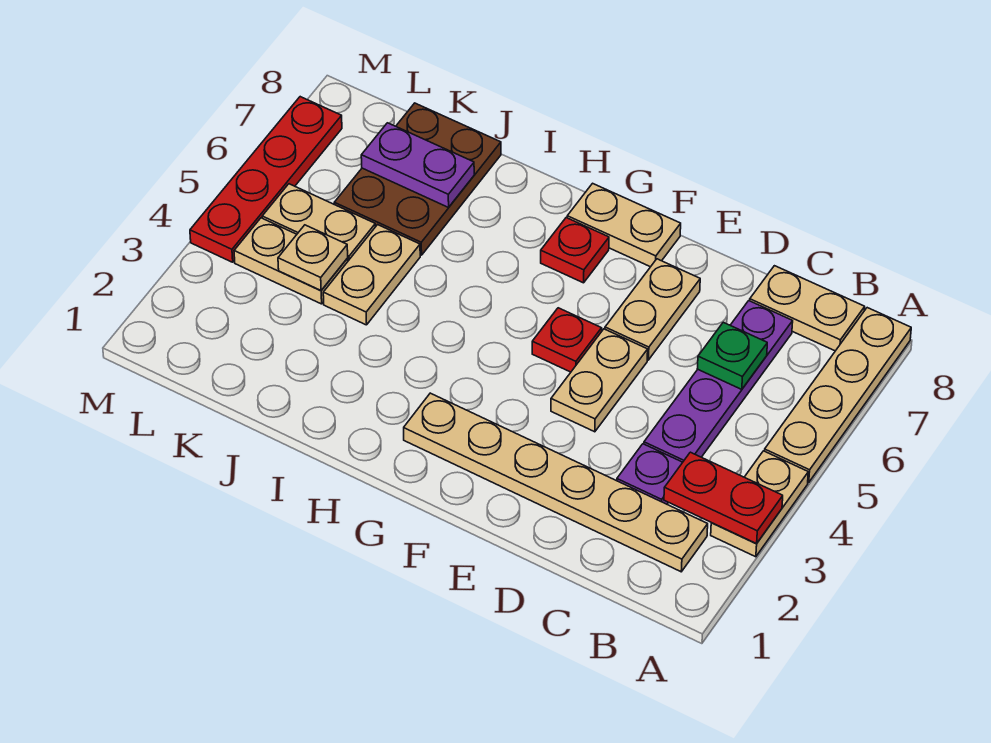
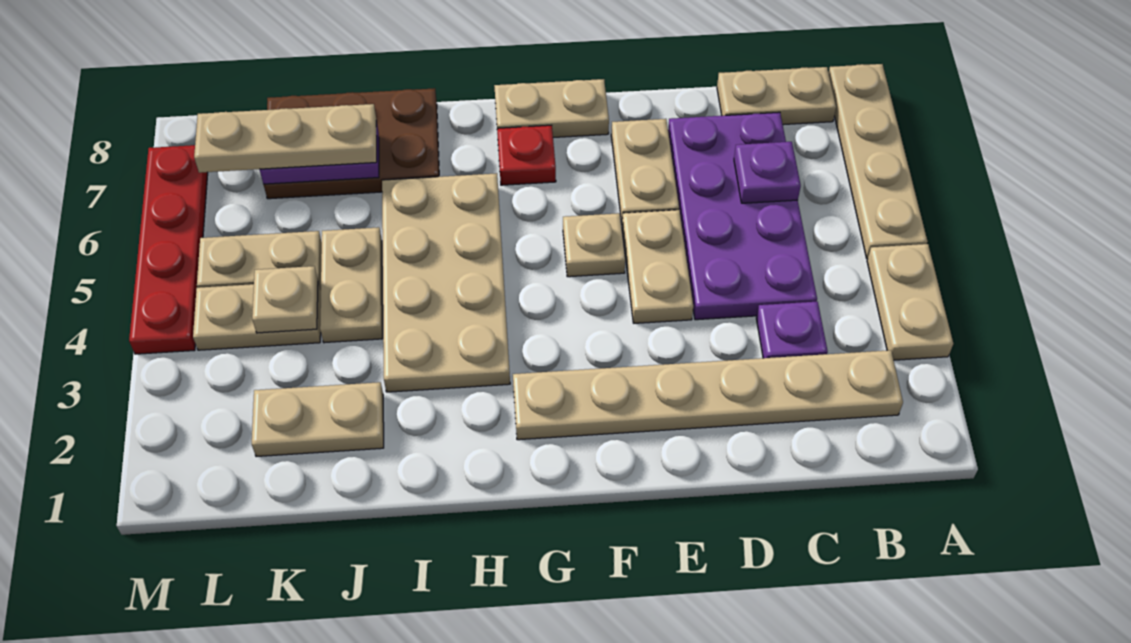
red 1x2 plate [664,452,783,544] -> none
purple 1x4 plate [644,301,793,462] -> purple 2x4 plate [668,112,817,320]
green 1x1 plate [697,322,767,389] -> purple 1x1 plate [734,142,801,203]
red 1x1 plate [532,308,602,372] -> tan 1x1 plate [563,213,625,277]
none -> tan 2x4 plate [382,173,510,392]
none -> tan 1x2 plate [252,382,384,457]
brown 2x3 plate [334,103,501,255] -> brown 2x3 plate turned to [263,88,439,199]
none -> tan 1x3 plate [194,104,377,173]

